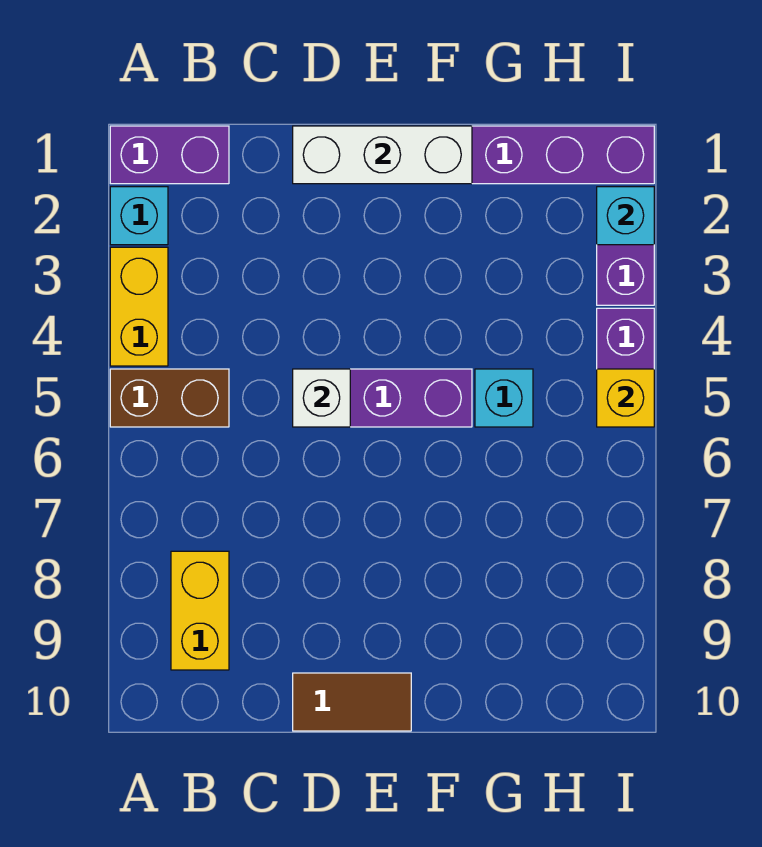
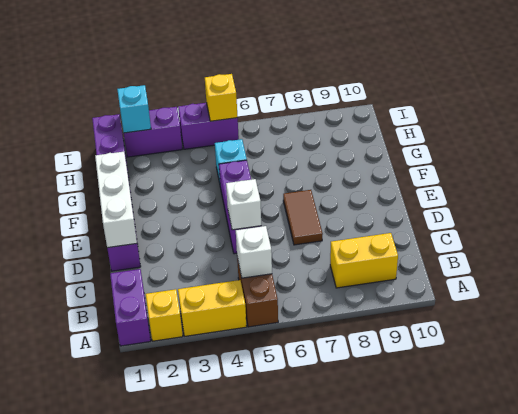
cyan 1x1 brick [110,187,168,245] -> yellow 1x1 brick [146,289,183,341]
none -> white 1x1 brick [236,226,272,278]
brown 1x2 tile [293,673,411,731] -> brown 1x2 tile moved to [283,190,323,245]

